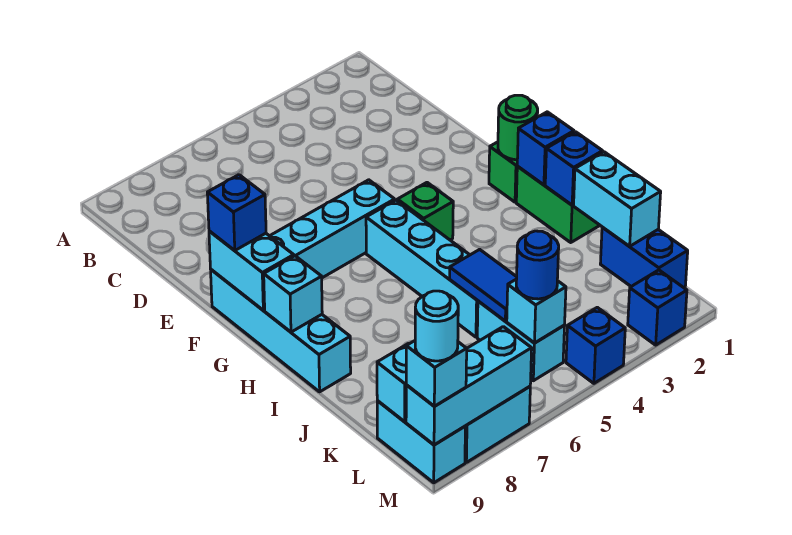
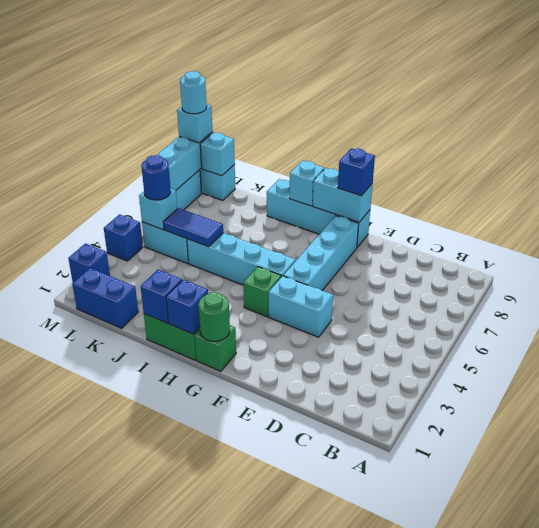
cyan 1x2 brick [574,152,661,246] -> cyan 1x2 brick moved to [269,276,333,337]

